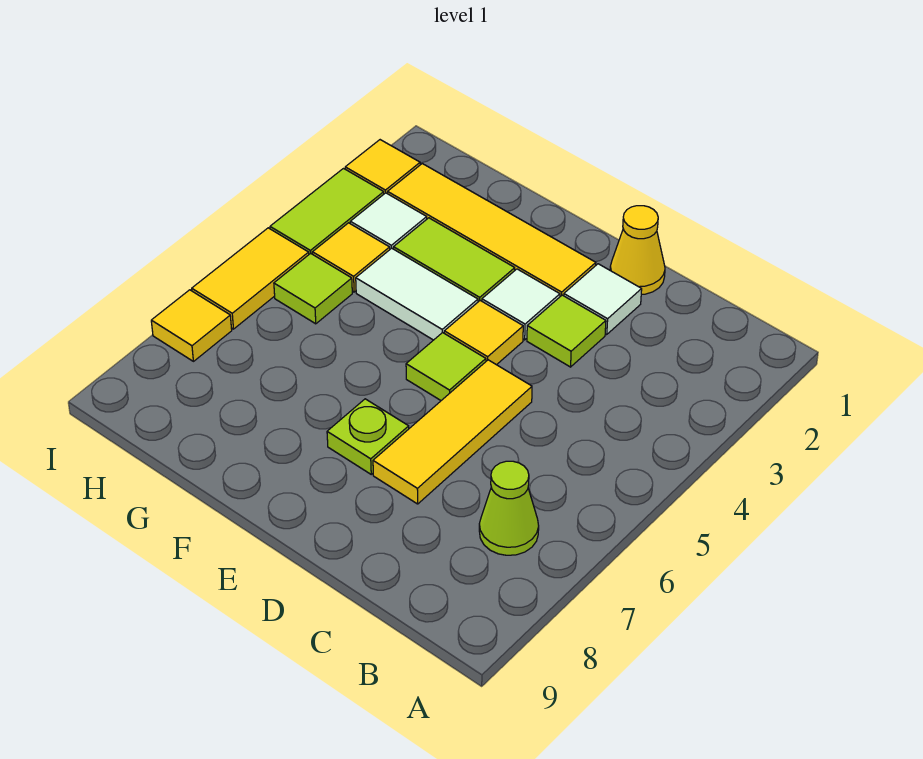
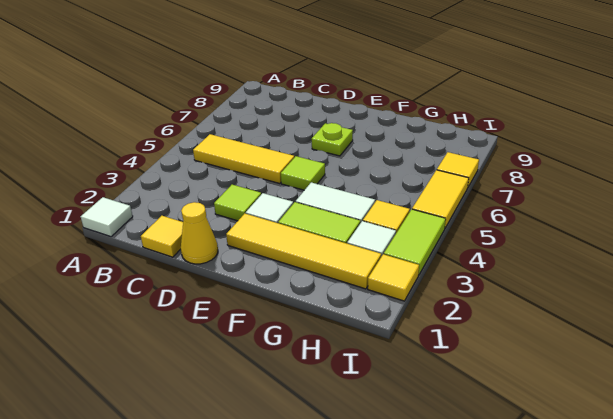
lime 1x1 cone [479,461,539,555] -> none
white 1x1 tile [564,264,642,335] -> white 1x1 tile moved to [81,197,133,237]
yellow 1x3 tile [373,360,532,504] -> yellow 1x3 tile turned to [193,134,294,184]
yellow 1x1 tile [444,301,523,365] -> yellow 1x1 tile moved to [141,216,183,257]
lime 1x1 tile [274,253,352,324] -> none

